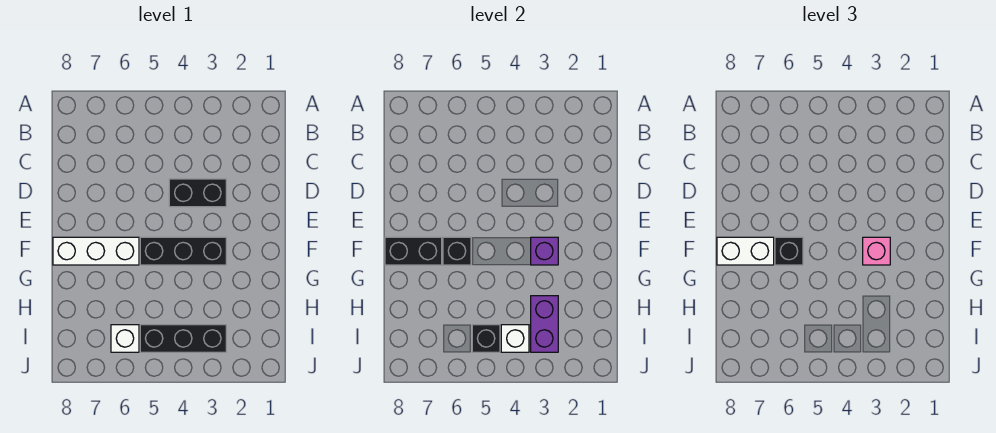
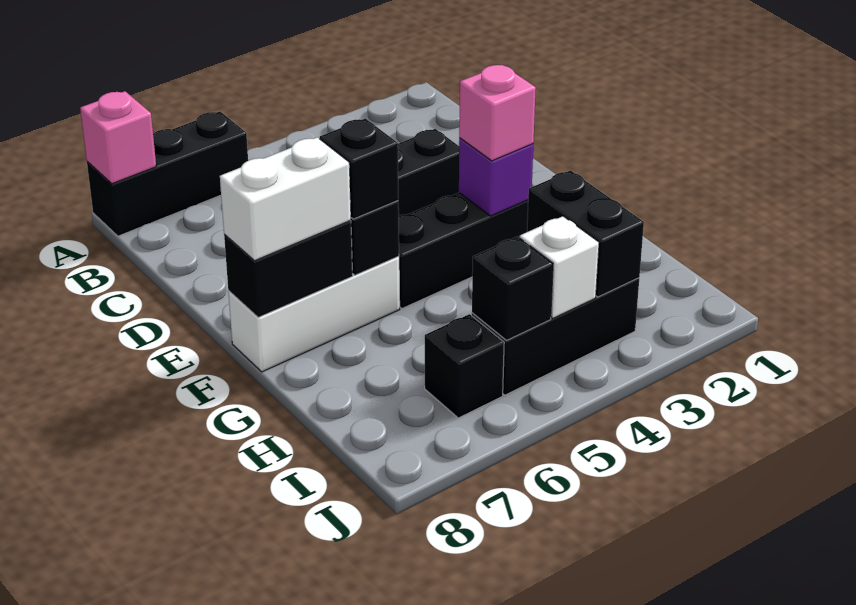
none -> black 1x3 brick [87,112,248,236]
none -> pink 1x1 brick [80,91,156,184]
purple 1x2 brick [531,296,558,352] -> black 1x2 brick [527,170,644,297]
white 1x1 brick [111,325,139,352] -> black 1x1 brick [425,314,504,418]

